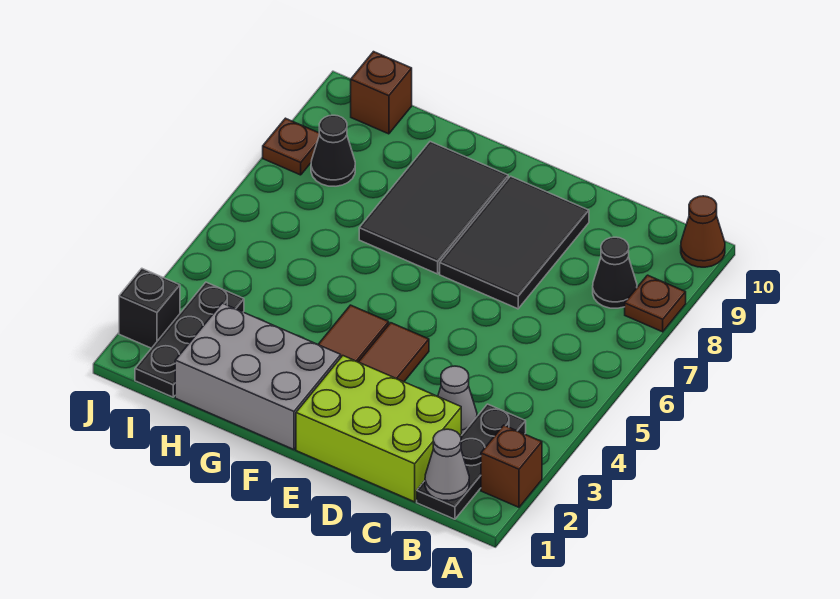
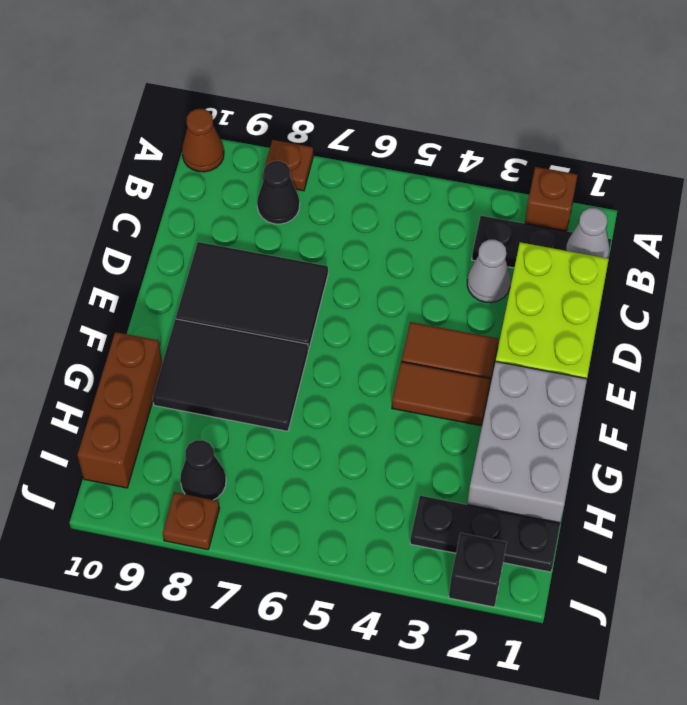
brown 1x1 brick [351,52,412,134] -> brown 1x3 brick [77,332,162,488]

